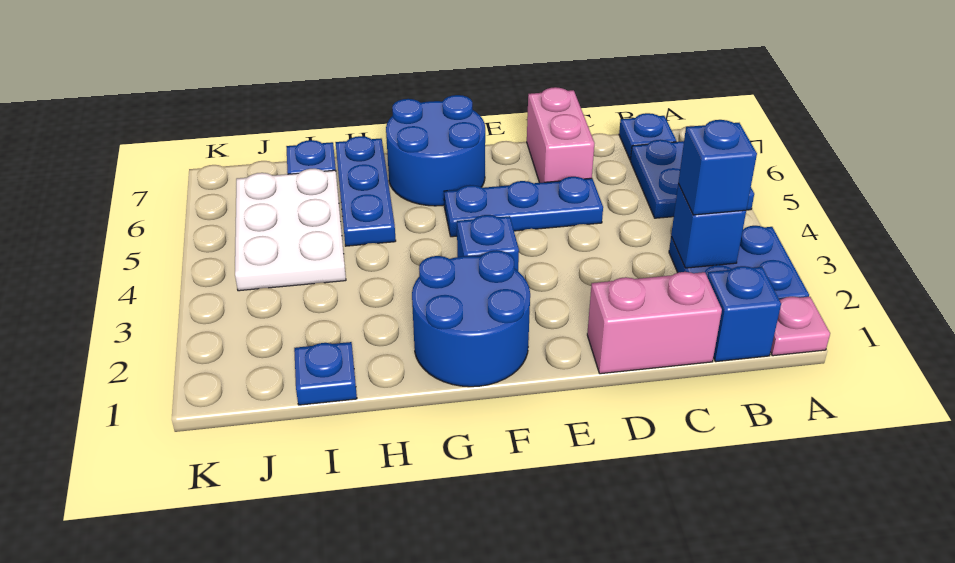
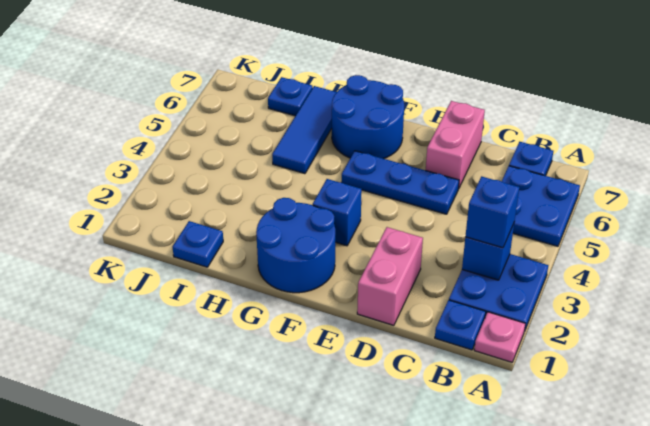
blue 1x1 brick [707,266,781,362] -> blue 1x1 plate [435,300,486,350]
pink 1x2 brick [587,272,722,374] -> pink 1x2 brick turned to [357,227,423,325]
blue 1x3 plate [335,136,396,246] -> blue 1x3 tile [272,86,336,174]
white 2x3 plate [235,169,346,291] -> none

